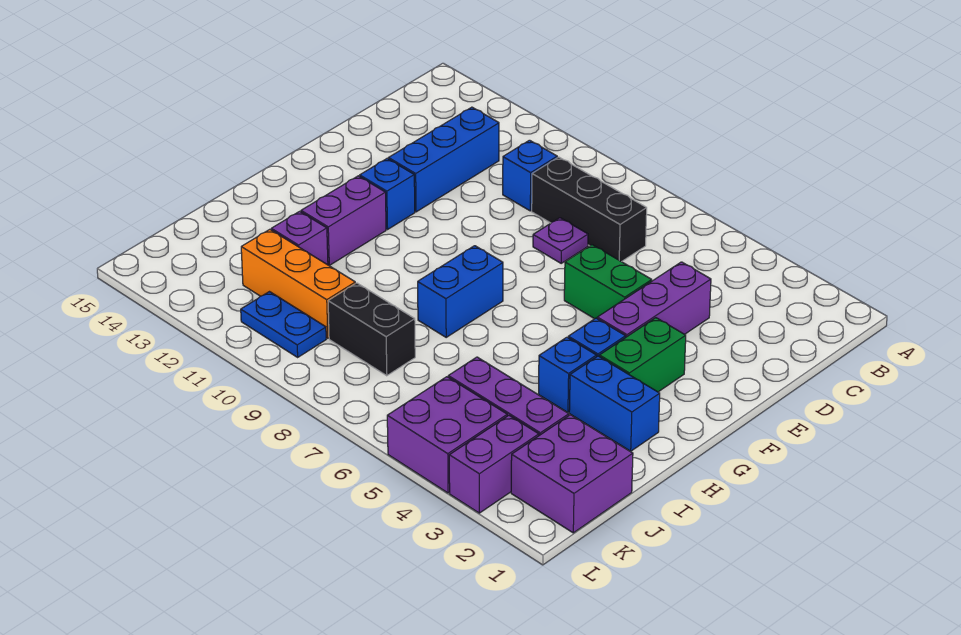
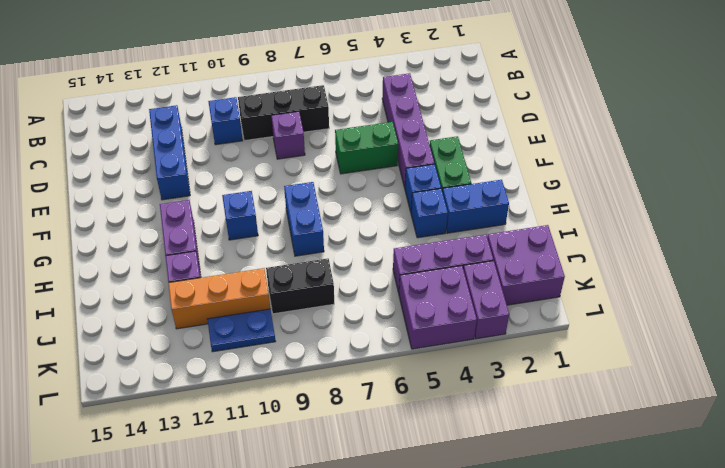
purple 1x3 brick [597,262,711,337] -> purple 1x4 brick [382,73,434,188]
purple 1x1 plate [533,218,588,263] -> purple 1x1 brick [271,112,305,159]
blue 1x1 brick [360,159,415,229] -> blue 1x1 brick moved to [222,191,258,240]

